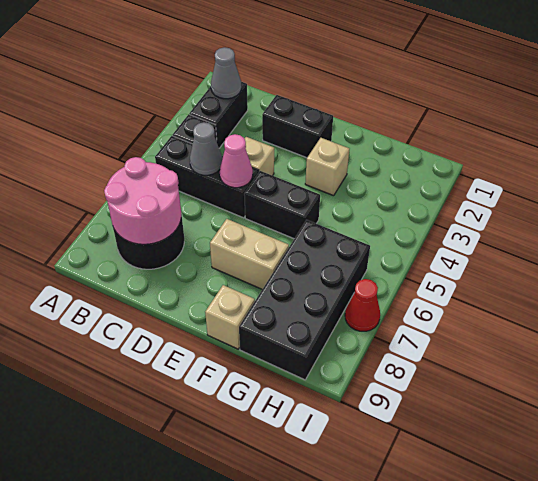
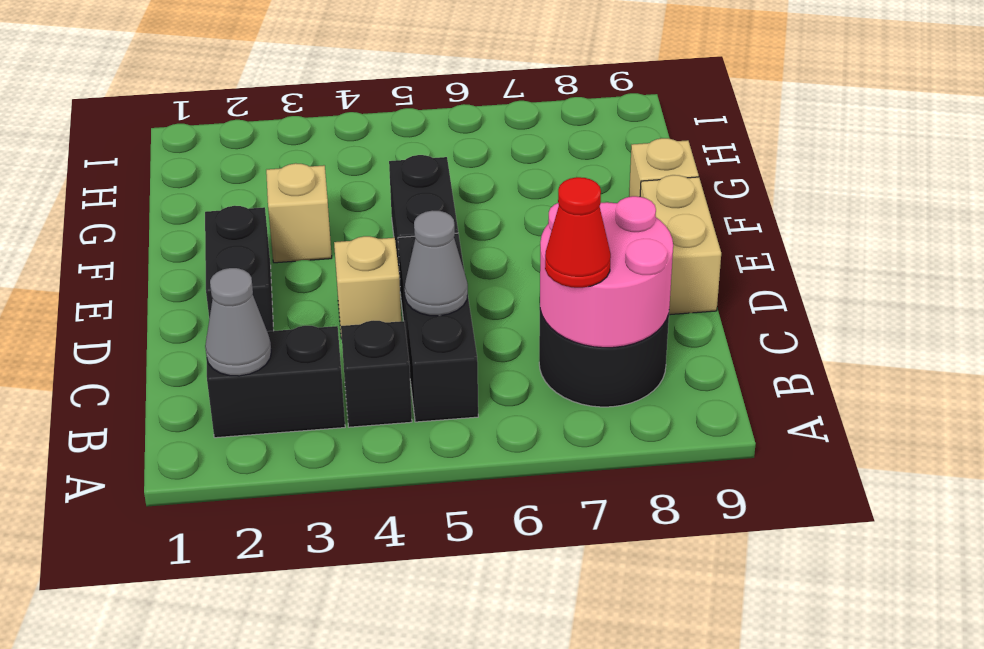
pink 1x1 cone [220,134,253,188] -> none
tan 1x2 brick [210,219,289,289] -> tan 1x2 brick moved to [640,175,721,315]
black 2x4 brick [239,220,370,380] -> none
red 1x1 cone [345,279,380,331] -> red 1x1 cone moved to [545,177,611,288]

